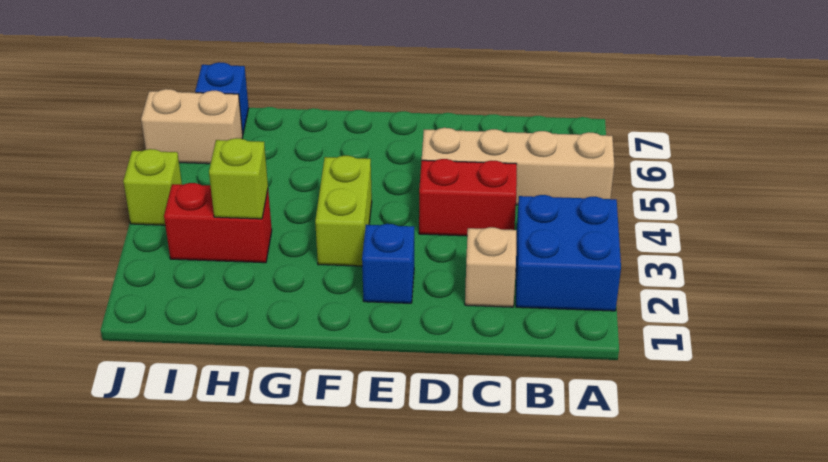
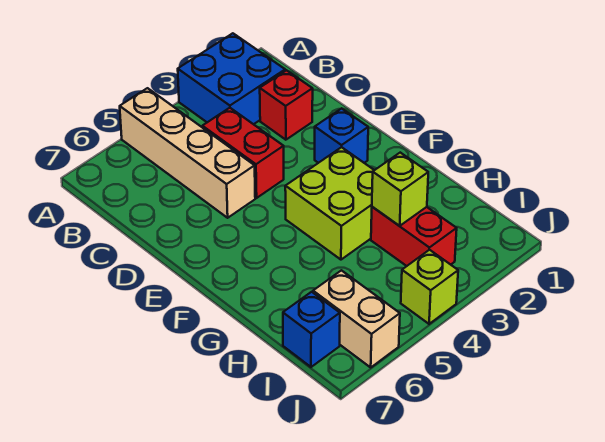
tan 1x1 brick [465,227,516,307] -> red 1x1 brick [260,70,313,140]
lime 1x2 brick [315,156,372,266] -> lime 2x2 brick [285,147,374,260]

